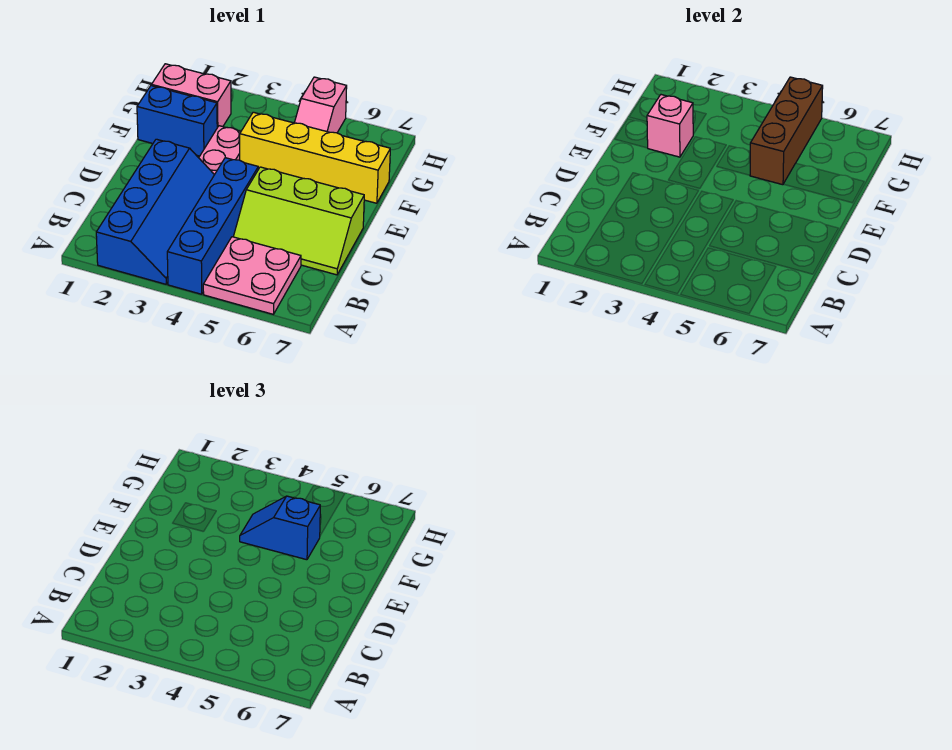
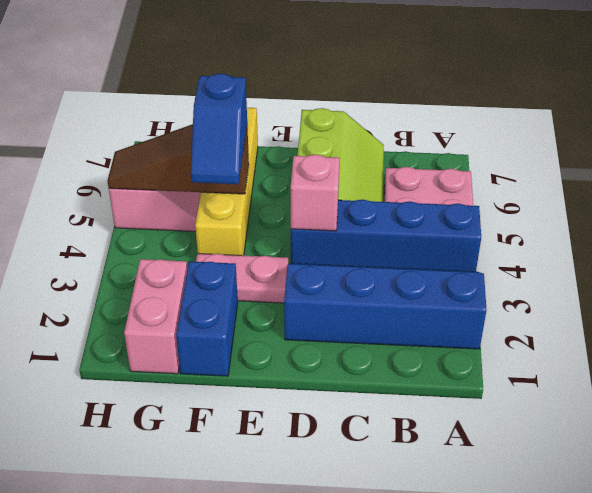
pink 1x1 brick [647,95,693,157] -> pink 1x1 brick moved to [291,155,340,231]
brown 1x3 brick [750,77,823,185] -> brown 1x3 slope [108,124,249,194]

